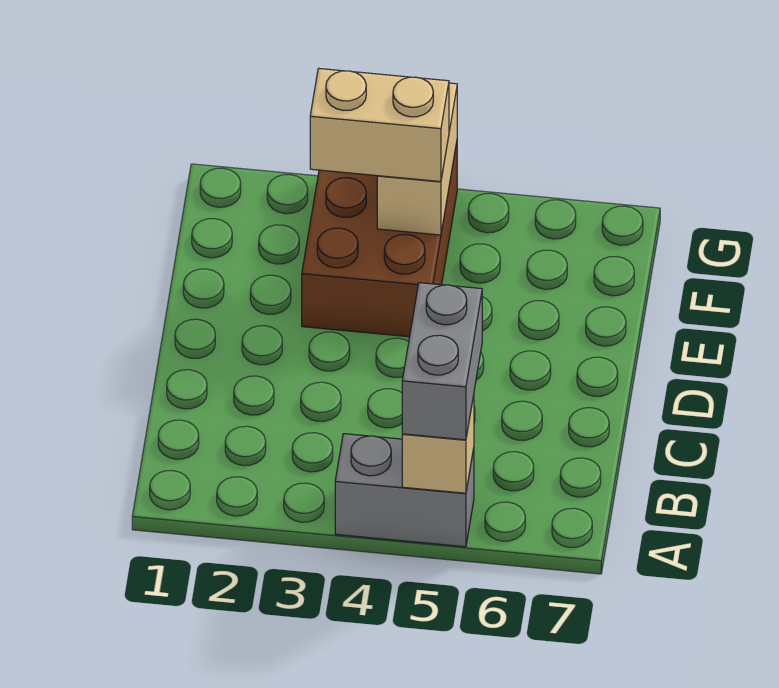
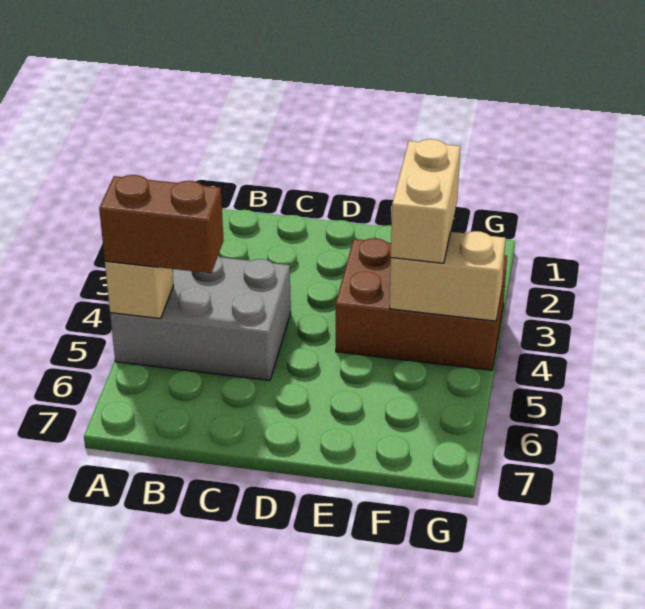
grey 1x2 brick [335,434,474,547] -> grey 2x3 brick [110,256,291,380]
grey 1x2 brick [402,283,482,440] -> brown 1x2 brick [99,175,224,273]

